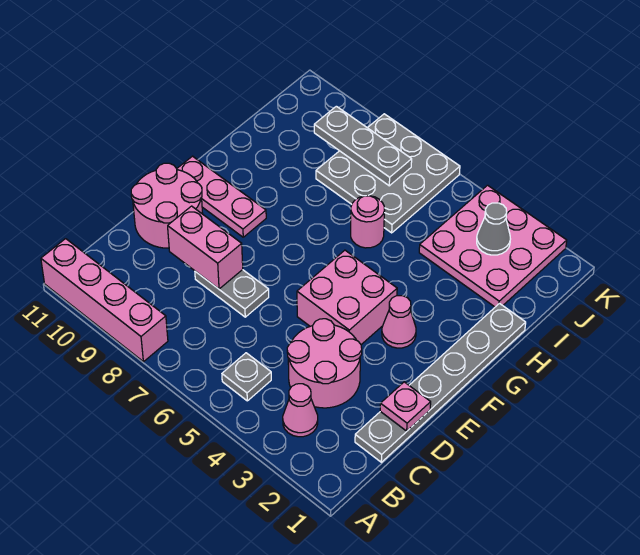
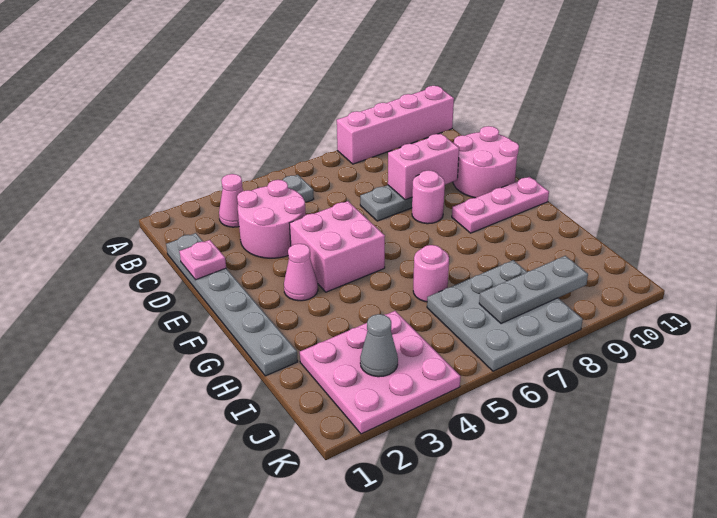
none -> pink 1x1 round brick [412,170,445,224]

